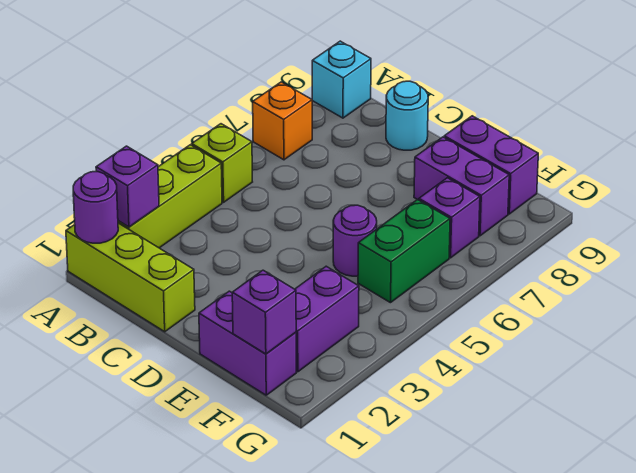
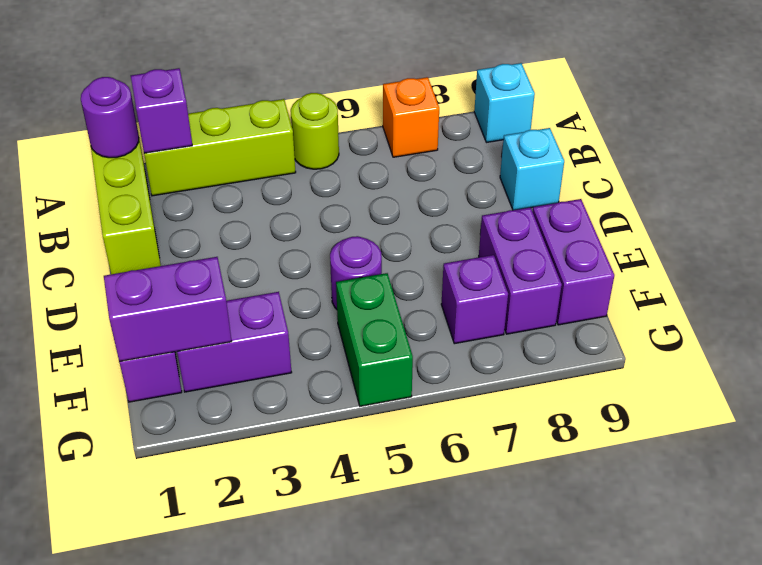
lime 1x1 brick [192,124,252,202] -> lime 1x1 round brick [291,93,339,169]
cyan 1x1 round brick [386,81,428,150] -> cyan 1x1 brick [500,128,564,210]
purple 1x1 brick [232,270,296,354] -> purple 1x2 brick [104,257,232,362]
green 1x2 brick [358,199,450,303] -> green 1x2 brick turned to [336,273,413,406]

